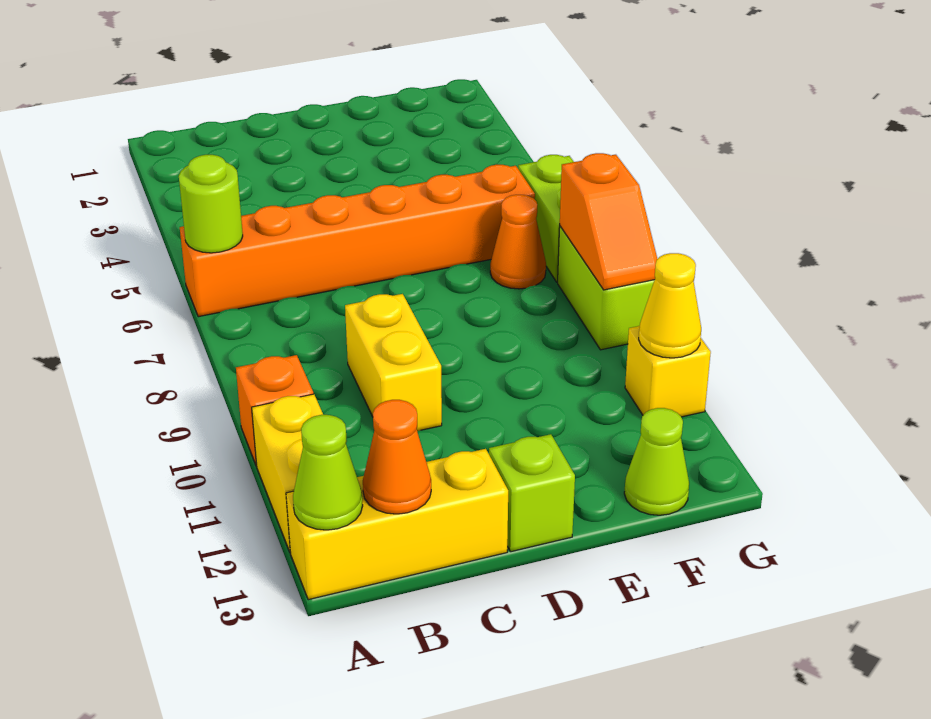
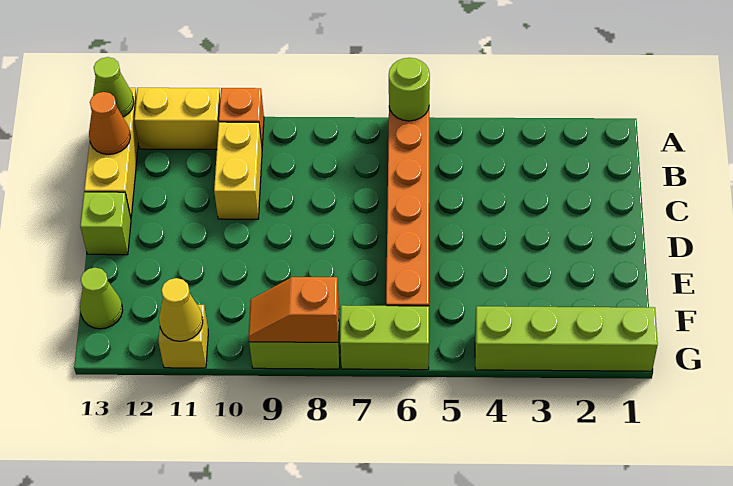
yellow 1x2 brick [345,294,442,431] -> yellow 1x2 brick turned to [214,122,262,219]
orange 1x1 cone [490,195,546,289] -> none
none -> lime 1x4 brick [475,306,658,371]

